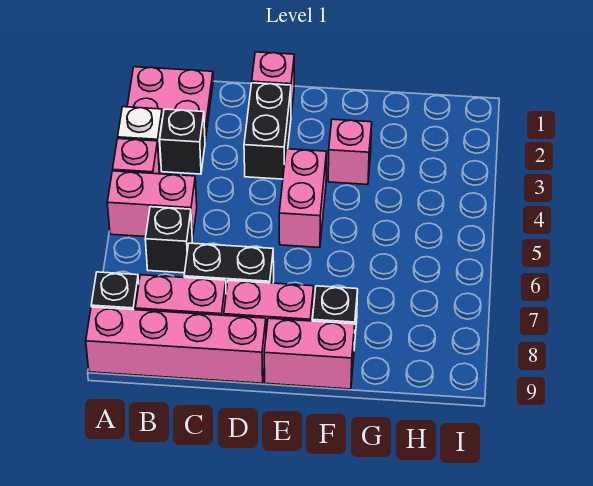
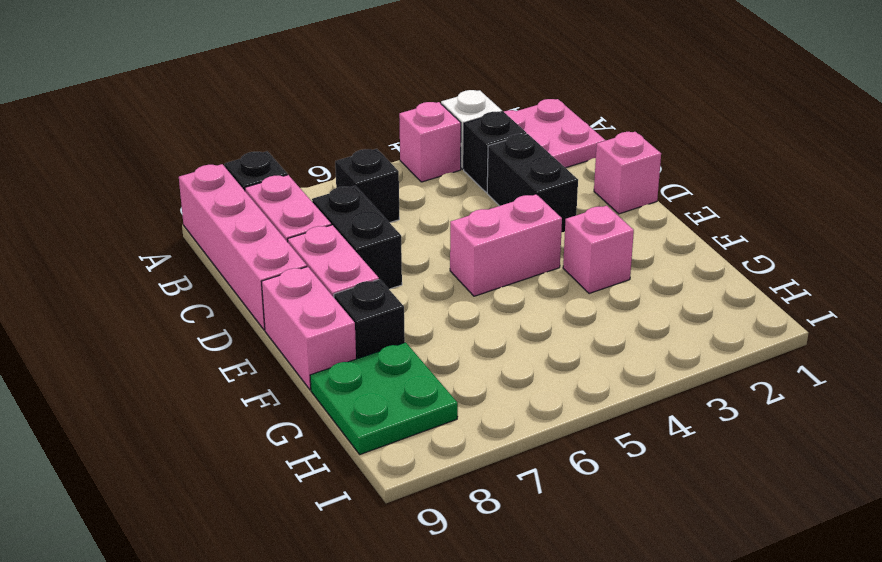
pink 1x2 brick [107,171,197,239] -> none
black 1x2 brick [244,83,291,179] -> black 1x2 brick turned to [487,134,578,232]
none -> green 2x2 plate [310,342,458,454]

